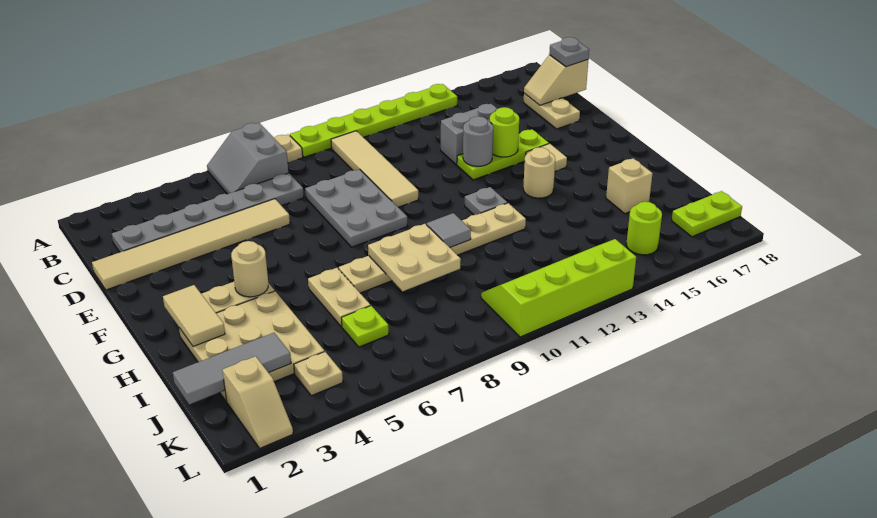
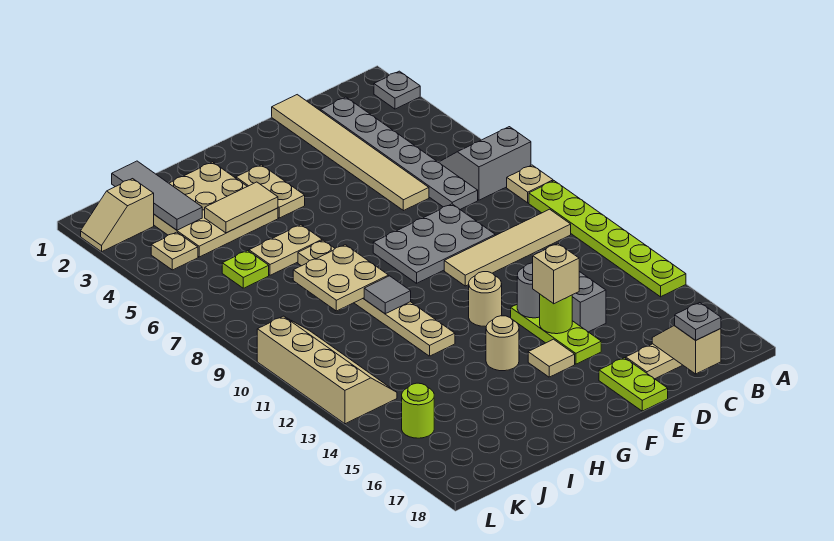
tan 1x2 tile [163,285,225,346] -> tan 1x2 tile moved to [205,182,278,233]
tan 1x1 round brick [231,241,268,297] -> tan 1x1 round brick moved to [469,272,502,326]
grey 1x1 plate [465,187,507,215] -> grey 1x1 plate moved to [374,71,420,109]
tan 1x1 brick [606,158,653,214] -> tan 1x1 brick moved to [533,244,579,304]
lime 2x4 slope [481,239,636,337] -> tan 2x4 slope [257,316,397,424]
lime 1x2 plate [672,191,742,237] -> lime 1x2 plate moved to [599,358,668,411]

